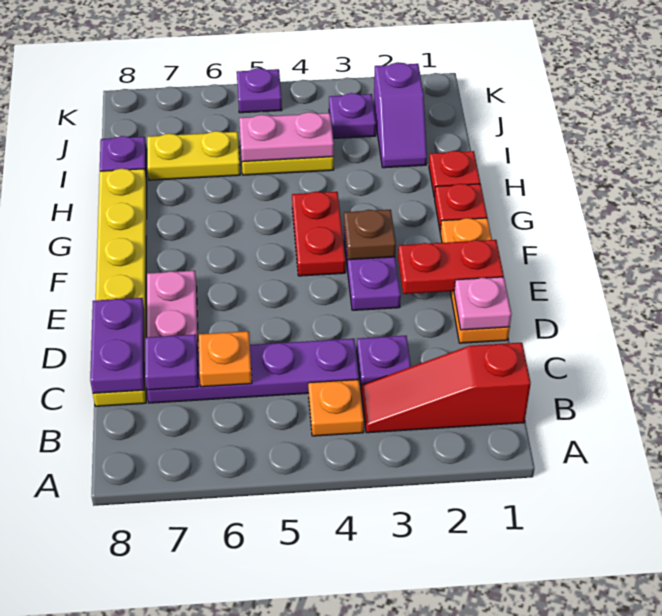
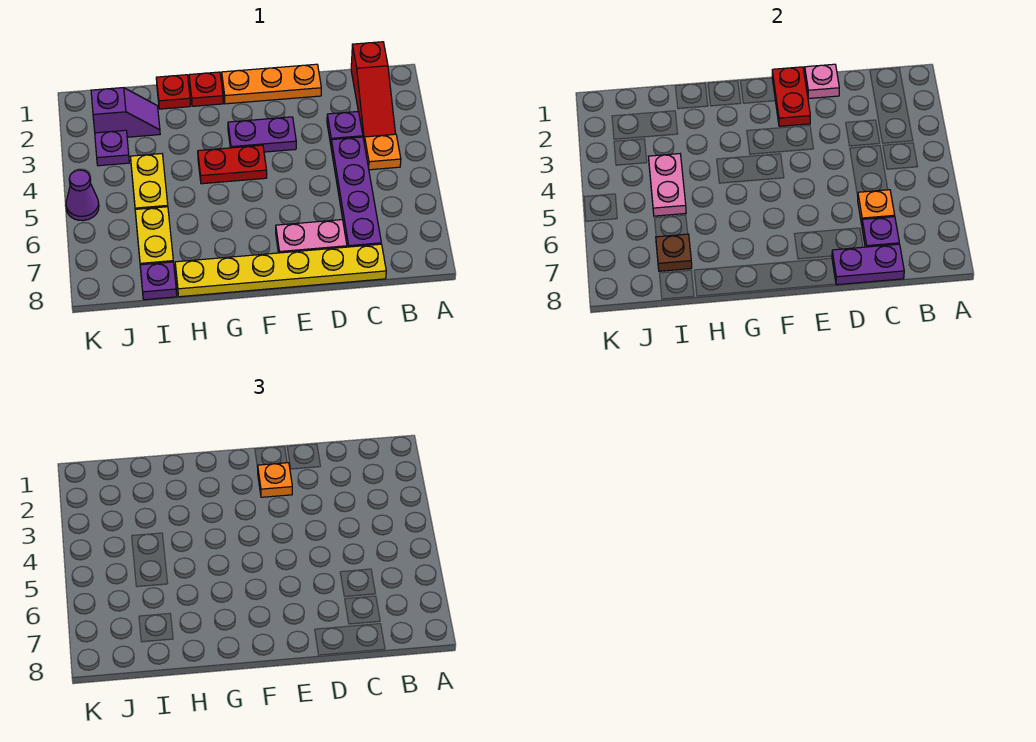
none -> orange 1x1 plate [258,463,292,497]
brown 1x1 plate [344,210,396,260] -> brown 1x1 plate moved to [656,234,692,271]
purple 1x1 plate [237,68,282,113] -> purple 1x1 cone [66,170,99,221]

